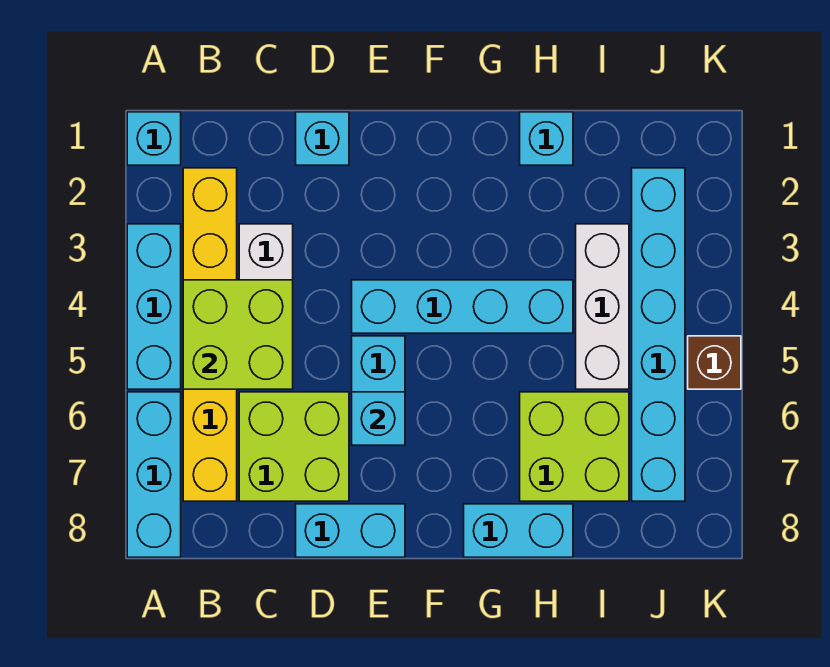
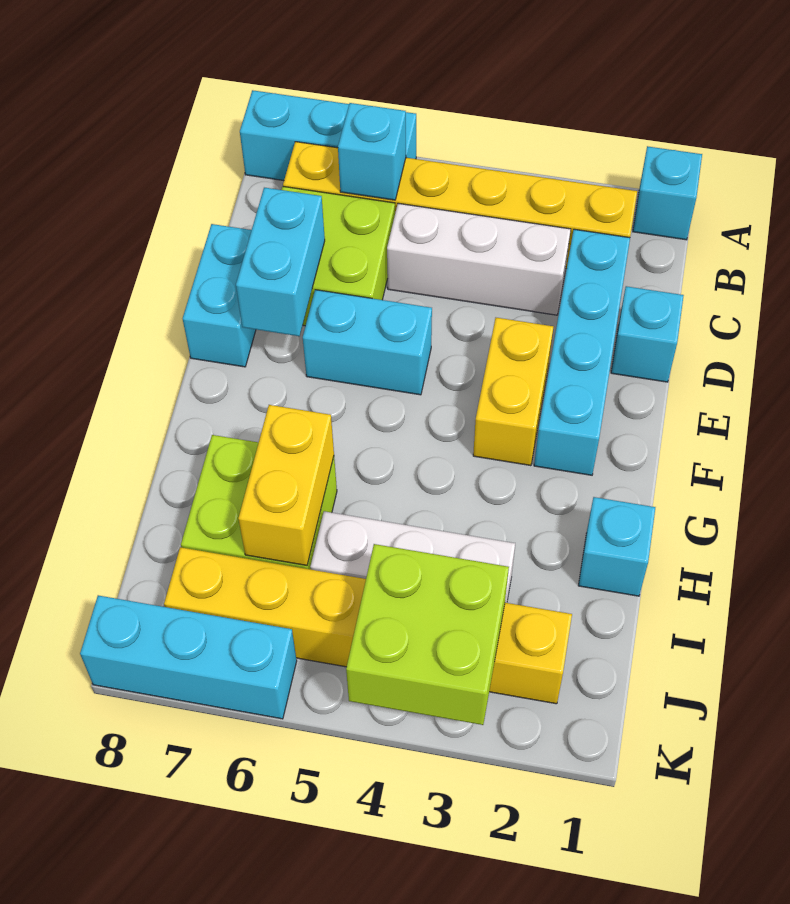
cyan 1x3 brick [127,224,181,389] -> cyan 1x3 brick moved to [80,595,297,719]
lime 2x2 brick [183,280,293,389] -> lime 2x2 brick moved to [346,544,509,725]
none -> yellow 1x2 brick [473,318,553,466]
cyan 1x4 brick [352,280,573,333] -> cyan 1x4 brick moved to [534,229,630,475]
cyan 1x1 brick [352,392,405,445] -> cyan 1x1 brick moved to [338,103,406,200]
cyan 1x2 brick [464,504,573,557] -> cyan 1x2 brick moved to [236,188,325,336]
none -> yellow 1x2 brick [238,405,334,565]
cyan 1x6 brick [632,168,685,501] -> yellow 1x6 brick [164,547,572,704]
brown 1x1 brick [688,336,741,389] -> none

